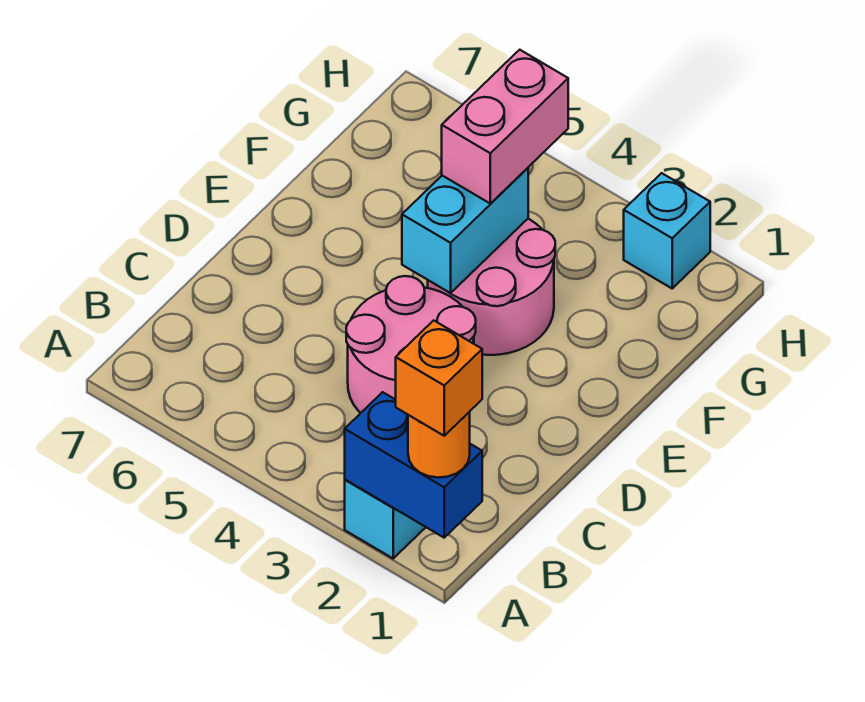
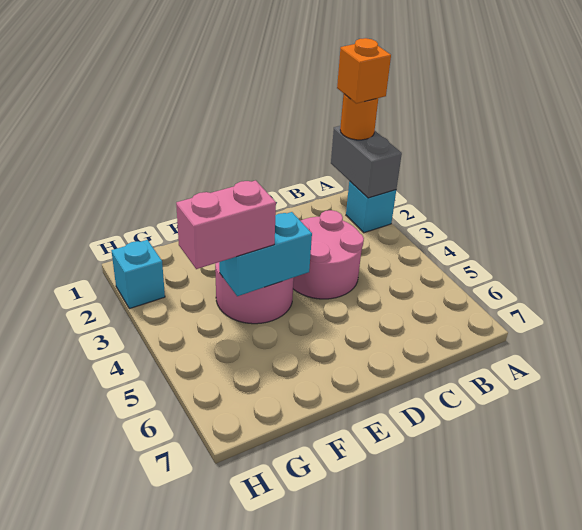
blue 1x2 brick [345,392,482,538] -> grey 1x2 brick [331,126,402,198]

